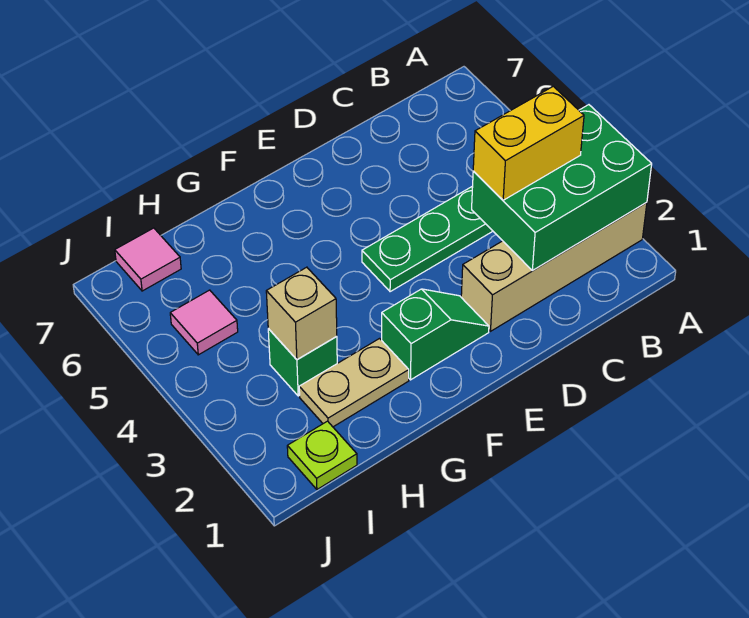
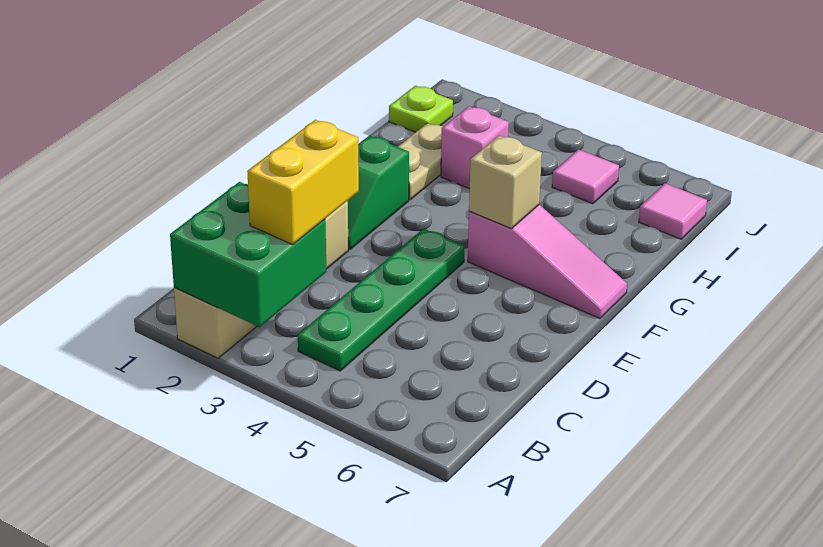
green 2x3 brick [472,105,652,270] -> green 2x2 brick [170,182,326,327]
none -> pink 1x3 slope [468,205,627,318]
green 1x1 brick [268,329,337,396] -> pink 1x1 brick [441,106,509,189]
tan 1x1 brick [266,267,337,360] -> tan 1x1 brick moved to [469,135,542,229]

